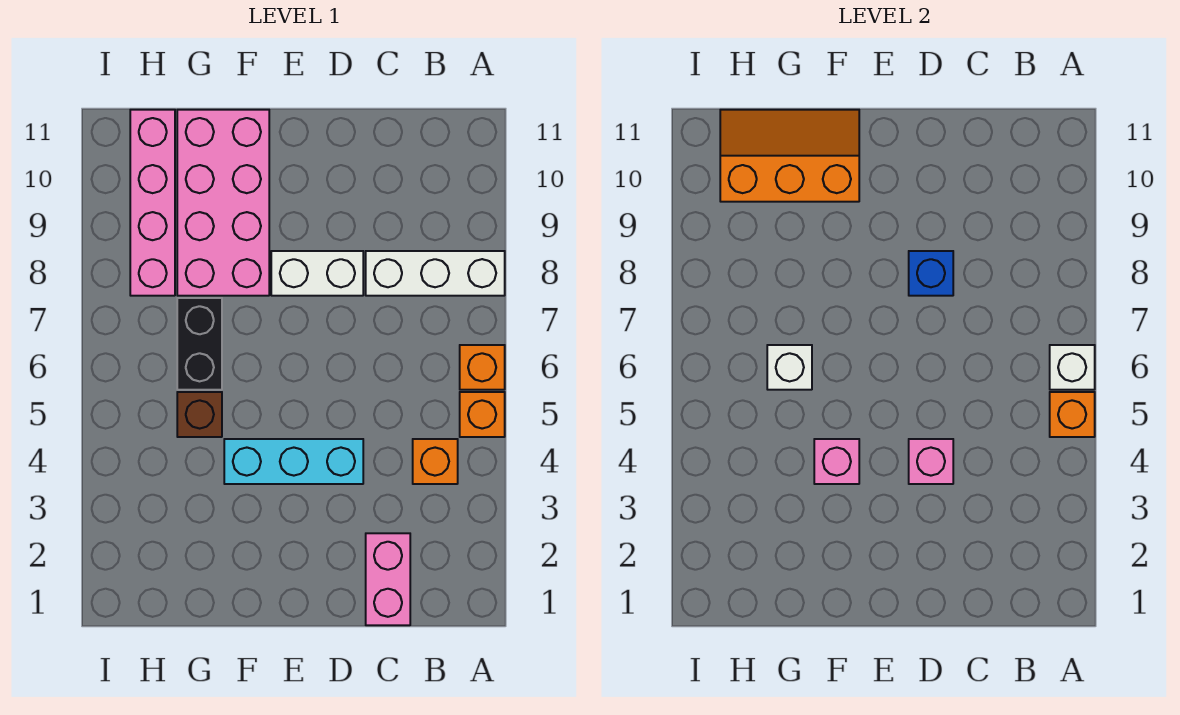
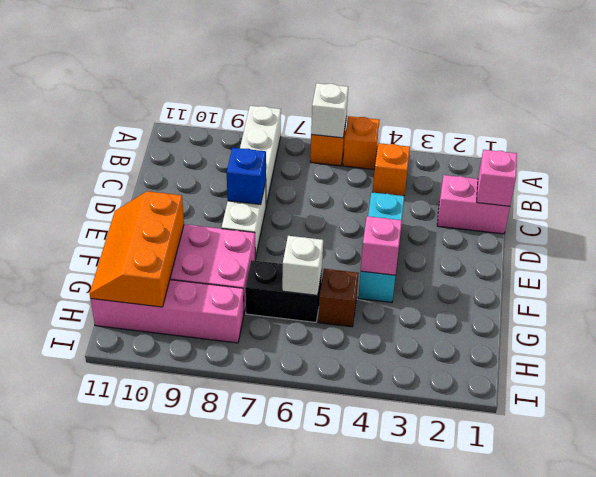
orange 1x1 brick [1050,392,1095,437] -> none
pink 1x1 brick [909,439,953,484] -> pink 1x1 brick moved to [477,150,517,206]

